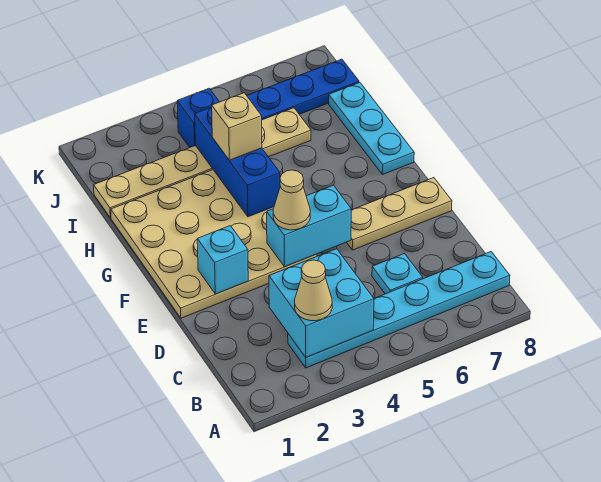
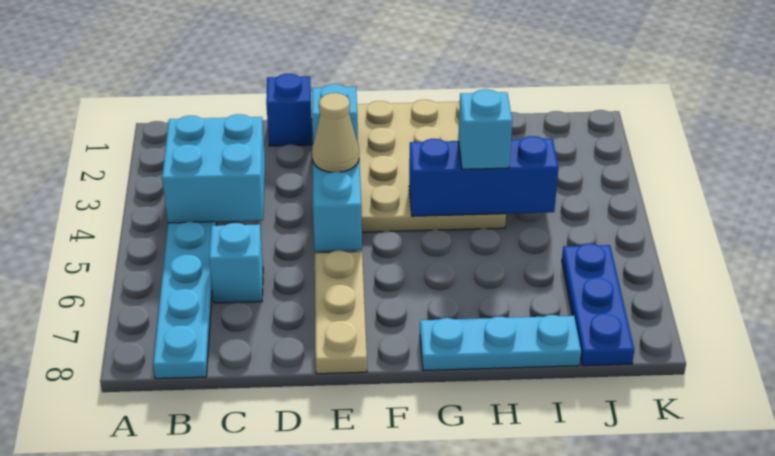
tan 1x1 cone [295,260,332,321] -> none
cyan 1x1 plate [372,254,423,294] -> cyan 1x1 brick [209,223,263,303]
tan 1x1 brick [212,93,262,160] -> cyan 1x1 brick [458,89,512,169]
tan 1x6 plate [94,108,311,218] -> none
blue 1x1 brick [177,88,219,147] -> blue 1x1 brick moved to [266,74,312,146]

